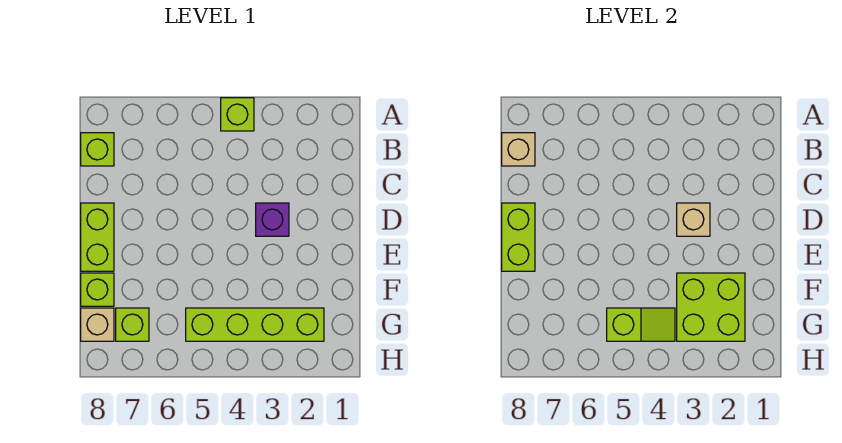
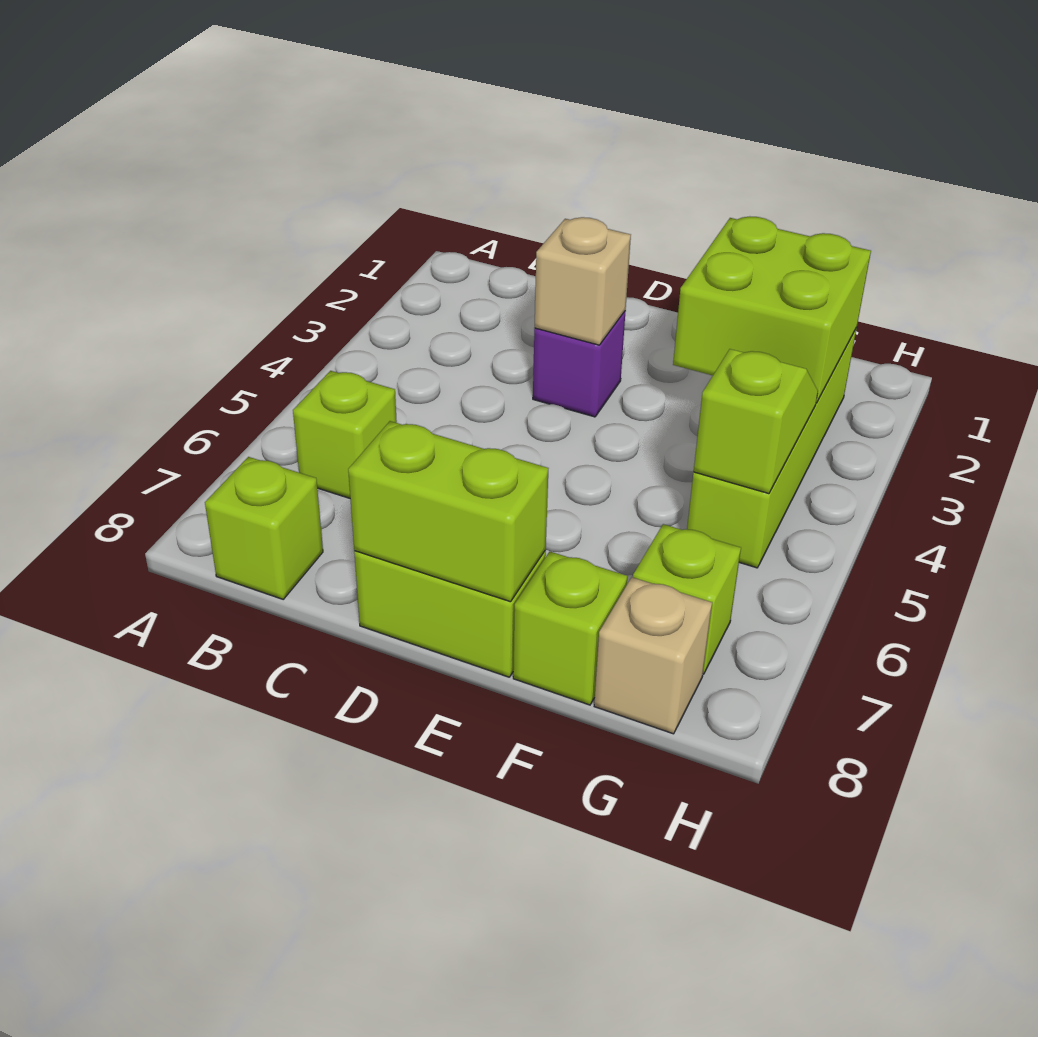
lime 1x1 brick [221,98,254,131] -> lime 1x1 brick moved to [293,371,397,498]
tan 1x1 brick [502,133,535,166] -> none

